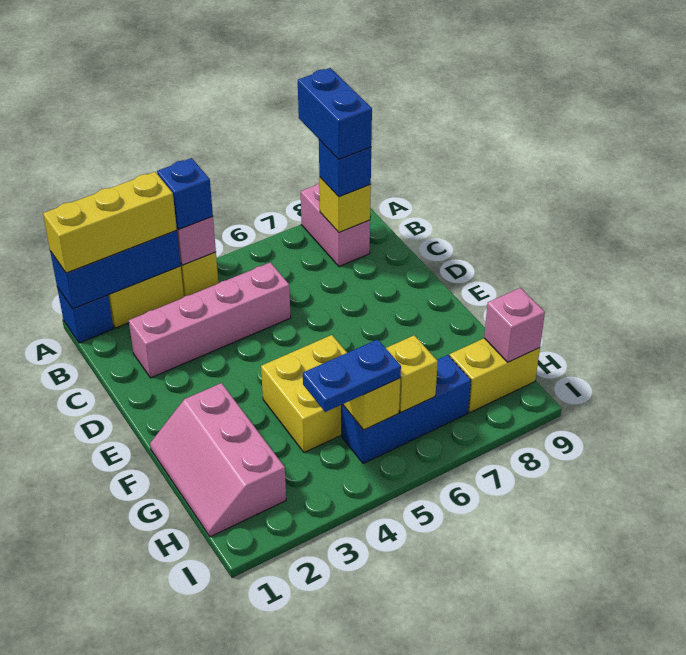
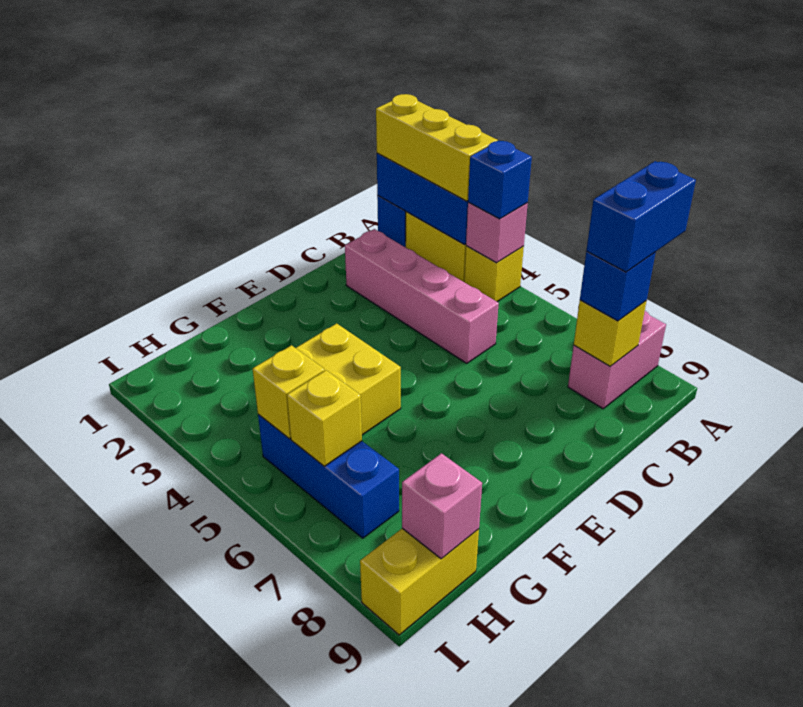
pink 2x3 slope [150,383,286,537] -> none
blue 1x2 plate [303,339,401,412] -> none
yellow 1x2 brick [450,338,540,412] -> yellow 1x2 brick turned to [360,528,479,635]

